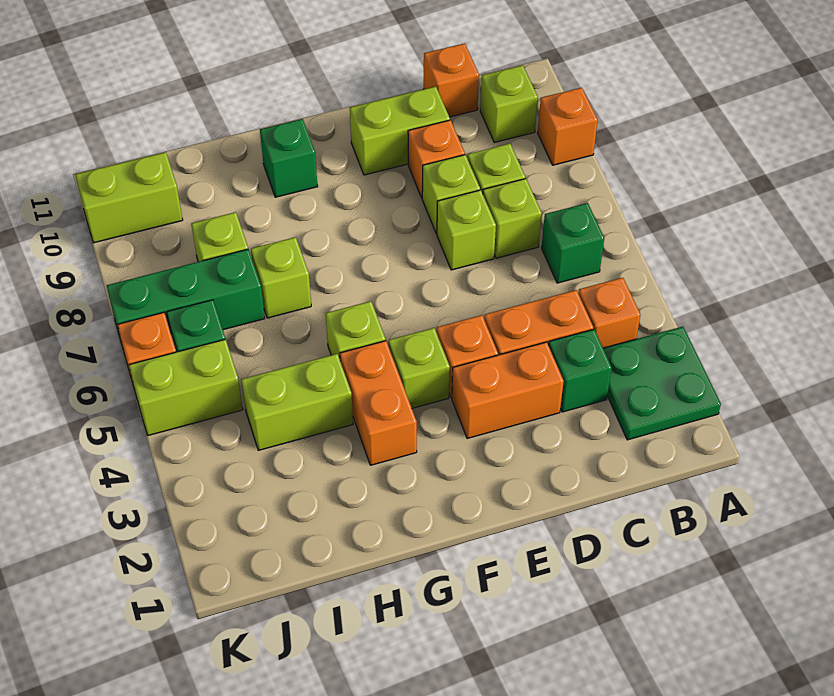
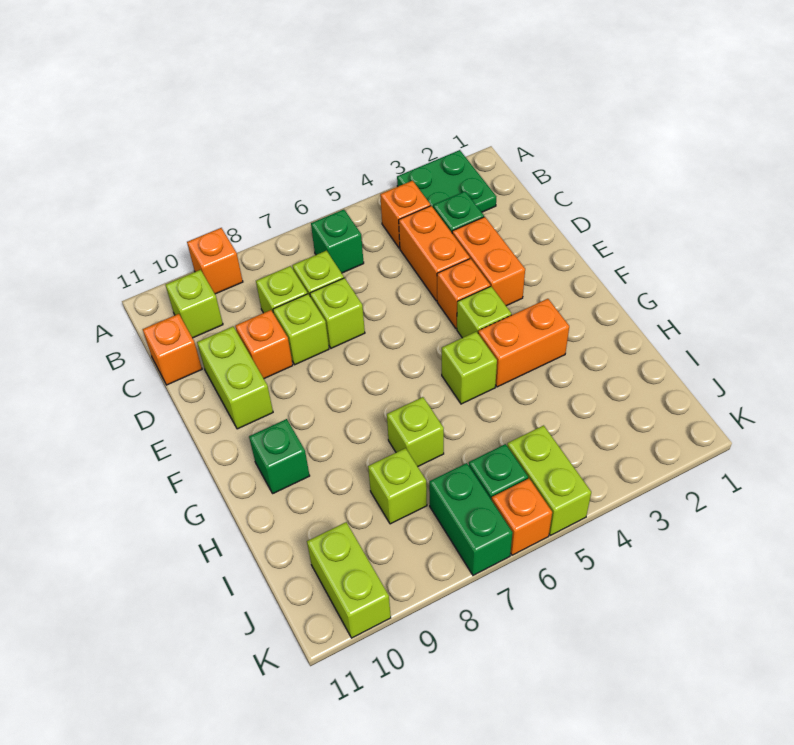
lime 1x2 brick [241,354,353,450] -> none
green 1x3 brick [107,249,265,347] -> green 1x2 brick [429,463,513,575]

